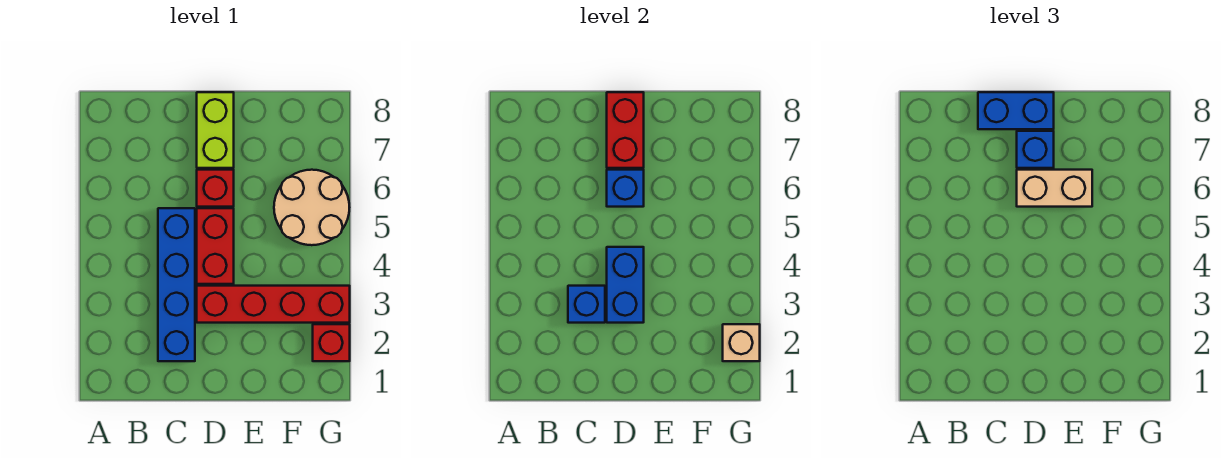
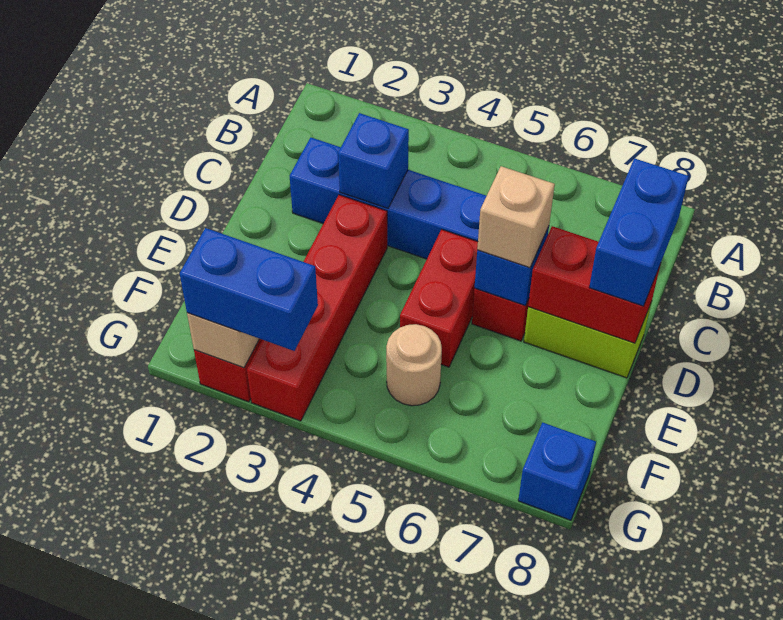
blue 1x2 brick [607,247,644,323] -> blue 1x2 brick moved to [180,228,318,351]
red 1x2 brick [197,208,234,284] -> red 1x2 brick turned to [400,229,478,367]
tan 1x2 brick [1017,170,1092,207] -> tan 1x1 brick [477,166,555,268]
blue 1x1 brick [1017,131,1054,168] -> blue 1x1 brick moved to [518,423,596,520]
tan 2x2 round brick [274,170,349,245] -> tan 1x1 round brick [386,324,442,406]

